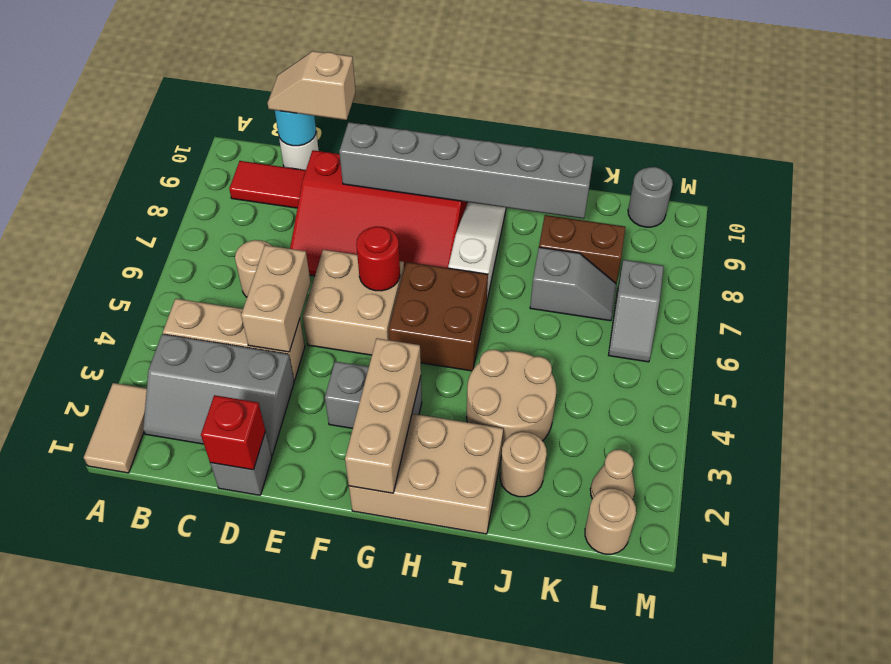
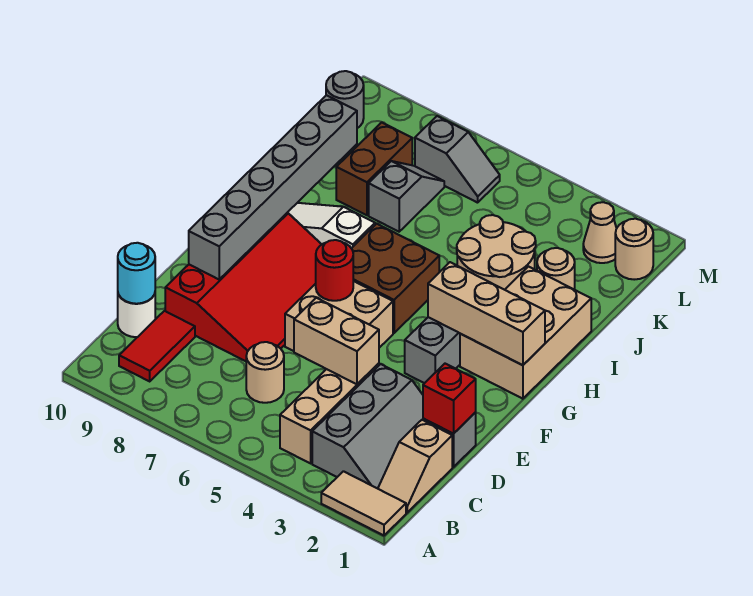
tan 1x2 slope [268,51,356,120] -> tan 1x2 slope moved to [378,420,452,513]

